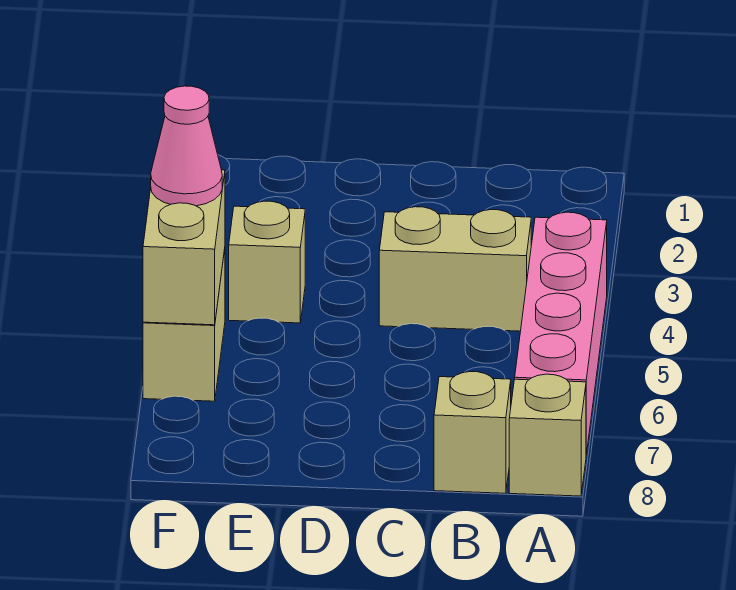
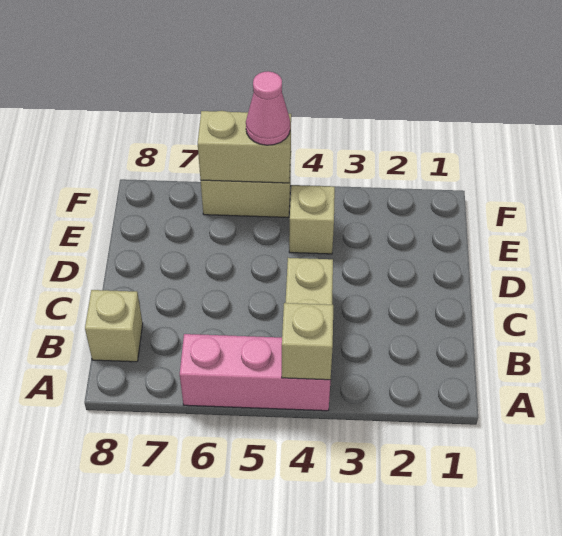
pink 1x4 brick [515,212,607,455] -> pink 1x3 brick [180,334,330,411]
tan 1x1 brick [509,374,586,496] -> tan 1x1 brick moved to [282,303,333,380]

